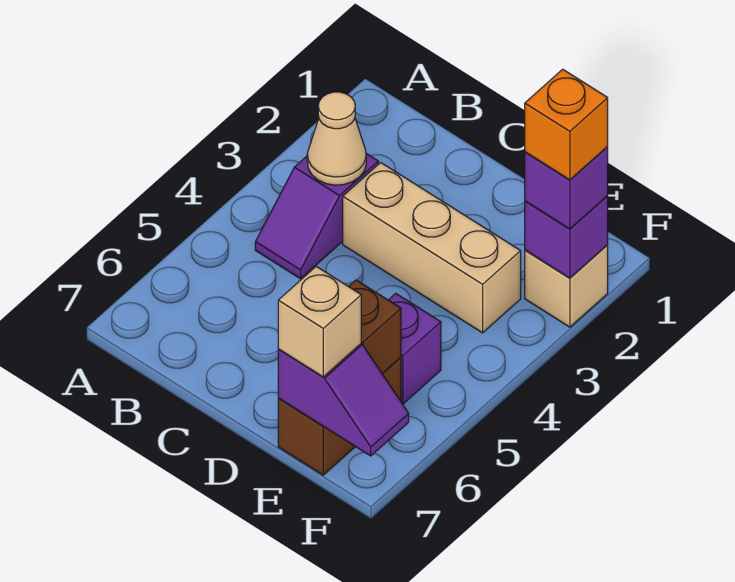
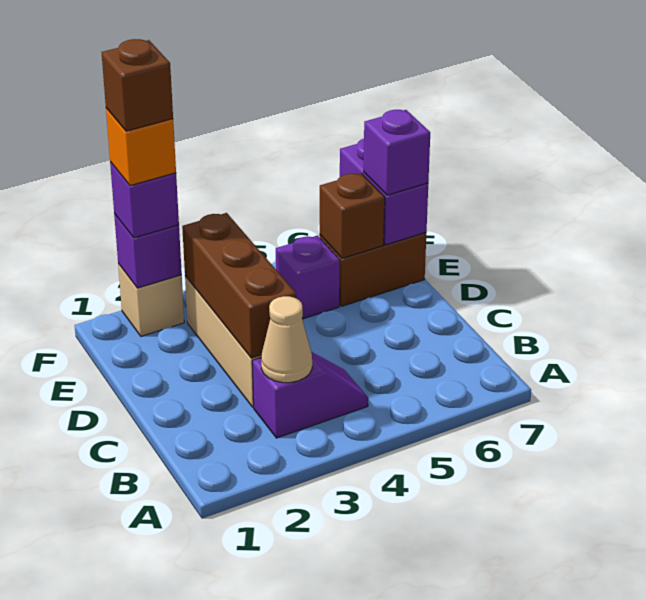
none -> brown 1x3 brick [182,213,296,358]
purple 1x2 slope [278,344,409,456] -> purple 1x2 brick [340,139,428,245]
tan 1x1 brick [278,266,361,377] -> purple 1x1 brick [364,110,430,195]
none -> brown 1x1 brick [102,39,173,131]

